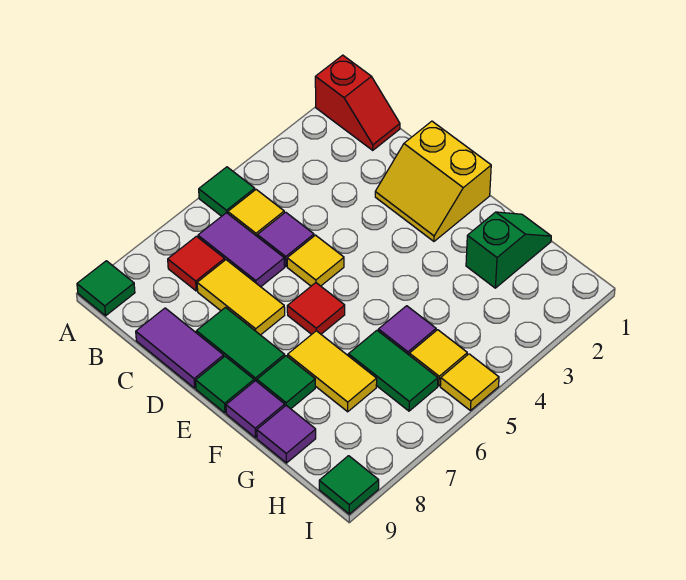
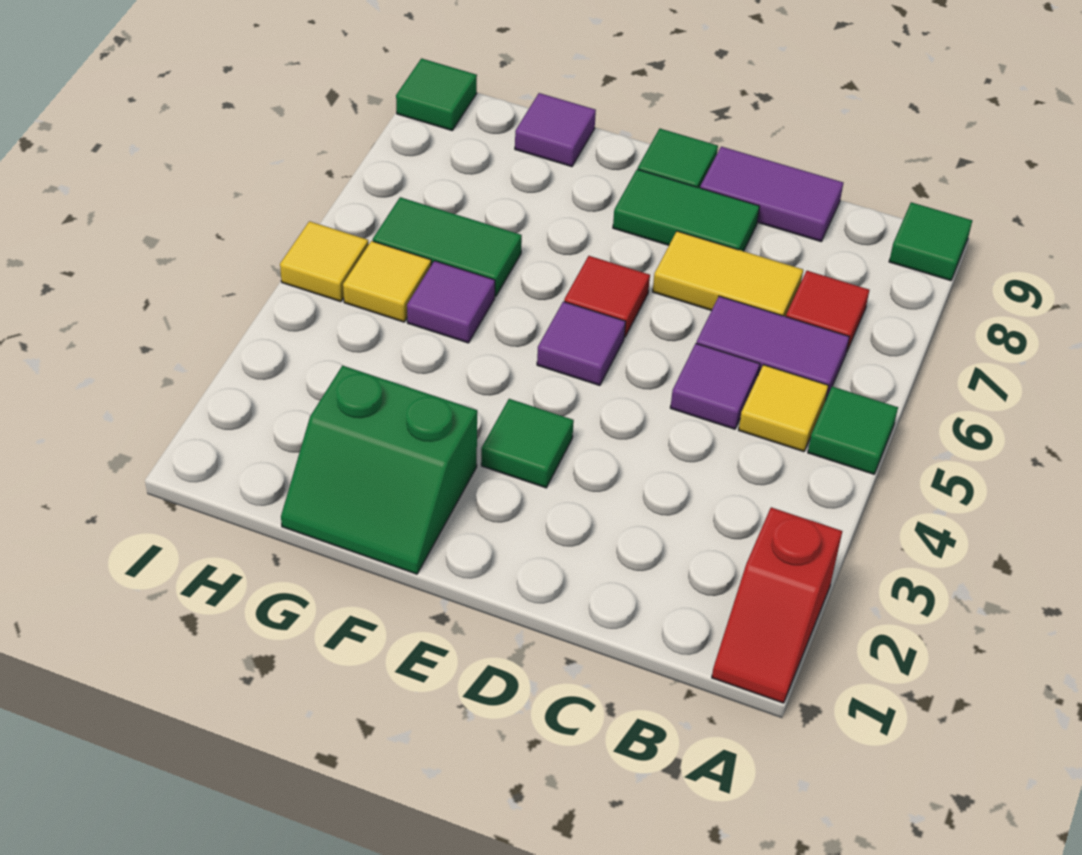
red 1x2 slope [315,55,400,150] -> red 1x2 slope turned to [712,507,842,703]
yellow 2x2 slope [375,121,491,241] -> none
yellow 1x1 tile [287,235,344,286] -> none
yellow 1x2 tile [288,331,377,412] -> none
green 1x1 tile [257,356,315,409] -> green 1x1 tile moved to [481,399,574,488]
purple 1x1 tile [226,381,285,438] -> purple 1x1 tile moved to [537,302,626,385]
green 1x2 slope [466,212,551,288] -> green 2x2 slope [281,366,477,574]

